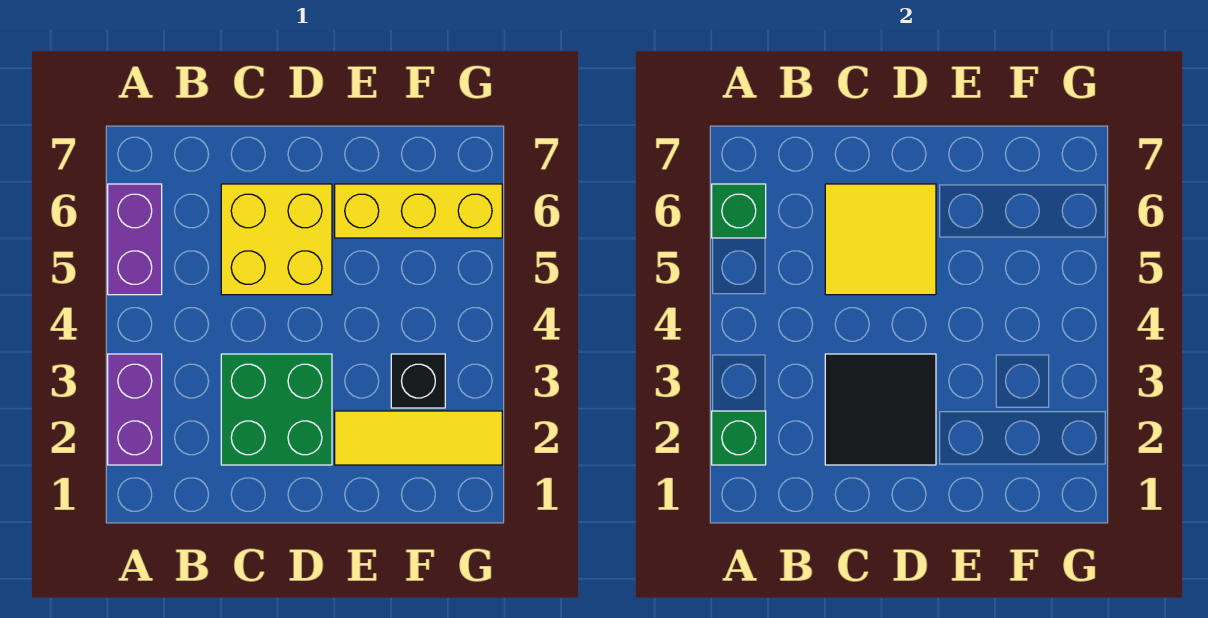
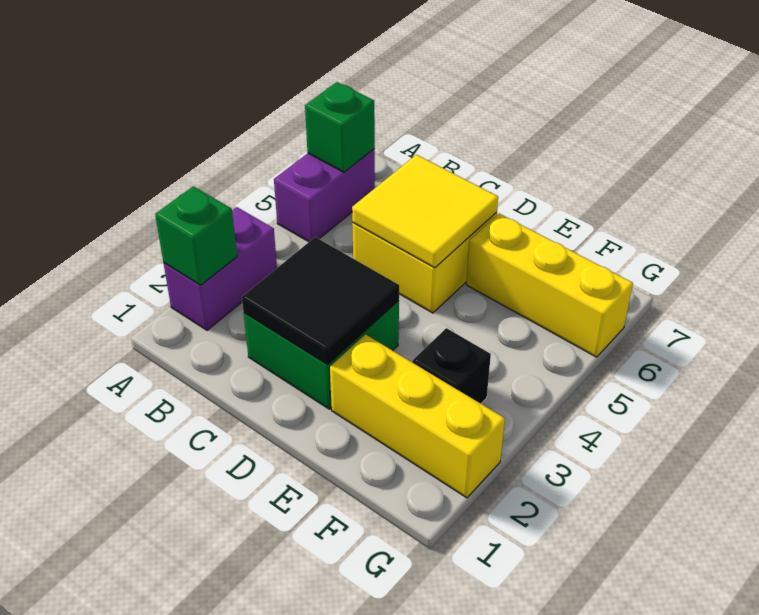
yellow 1x3 tile [335,411,502,465] -> yellow 1x3 brick [330,335,505,498]

